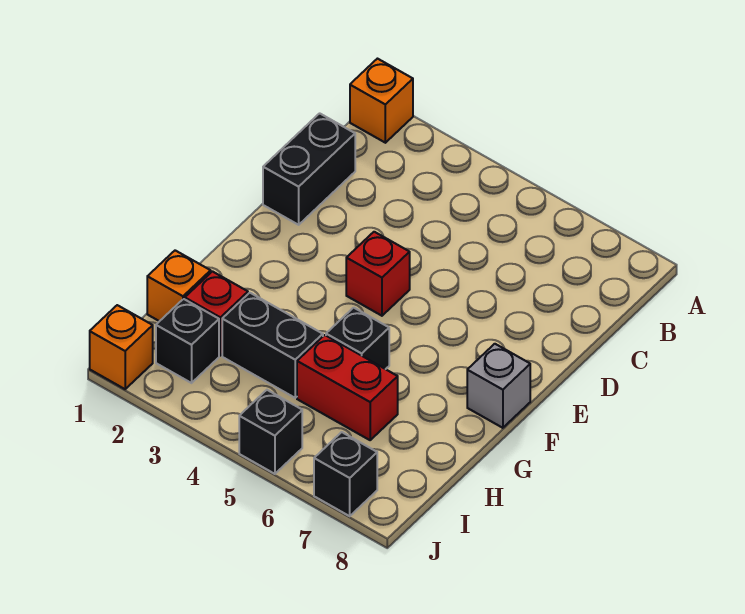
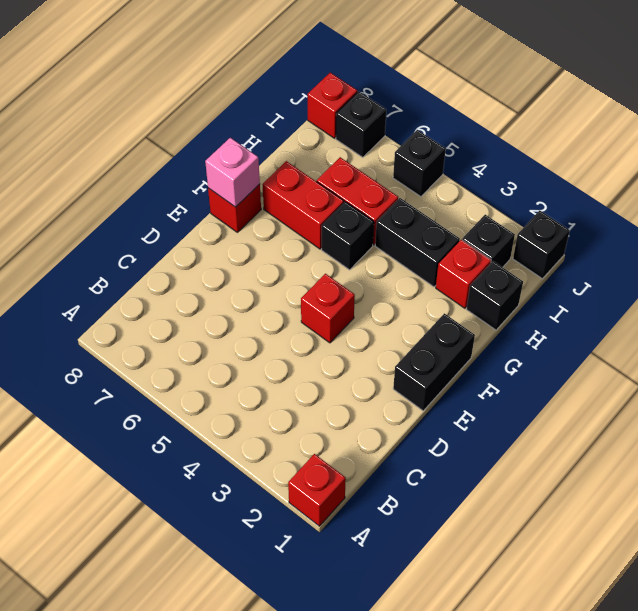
orange 1x1 brick [350,59,413,143] -> red 1x1 brick [288,454,346,526]
black 1x2 brick [263,113,355,225] -> black 1x2 brick moved to [393,313,475,411]
grey 1x1 brick [467,344,530,428] -> red 1x1 brick [208,184,261,232]
none -> pink 1x1 brick [205,138,260,207]
none -> red 1x2 brick [262,161,344,249]
orange 1x1 brick [147,250,211,321] -> black 1x1 brick [466,261,523,330]
orange 1x1 brick [90,305,153,389] -> black 1x1 brick [513,210,570,279]
none -> red 1x1 brick [308,73,357,138]

